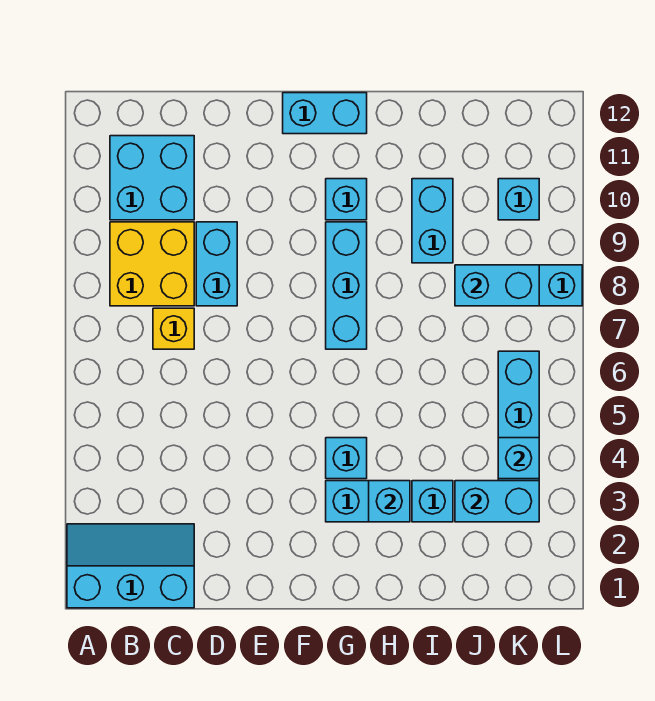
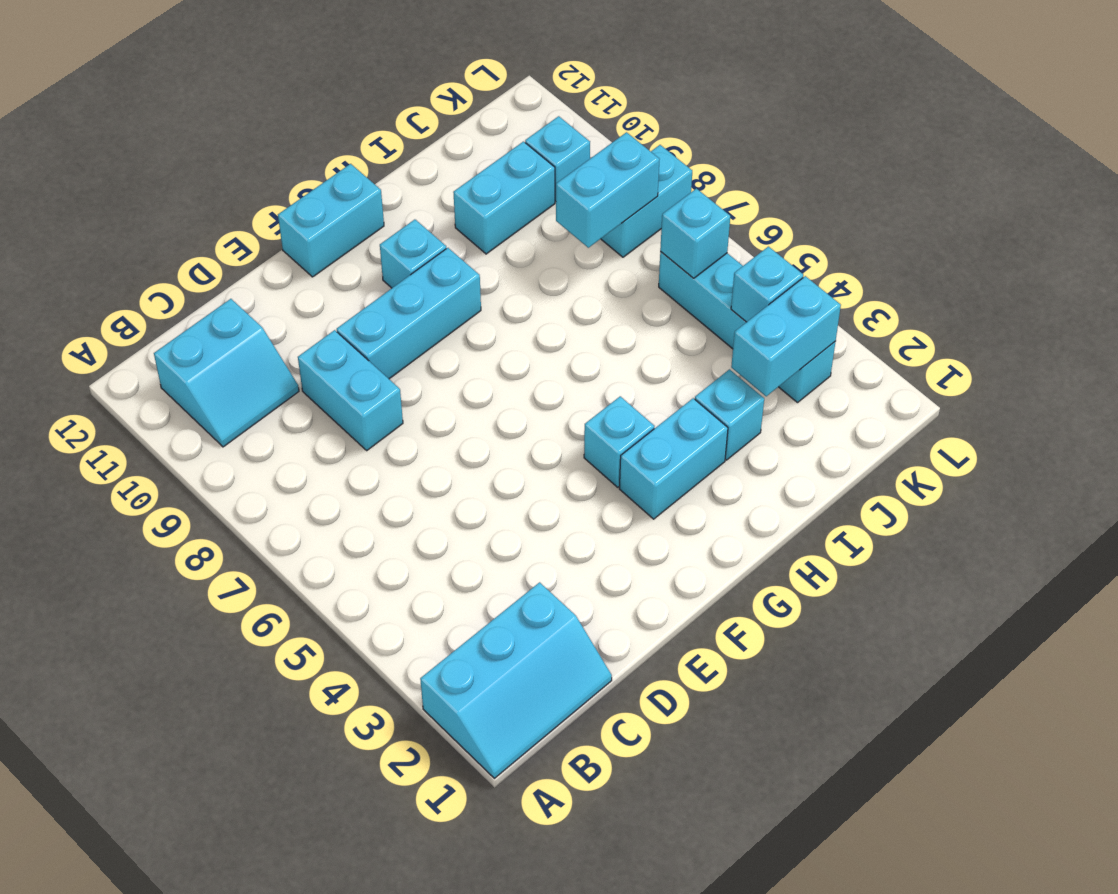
cyan 2x3 slope [67,524,194,608] -> cyan 2x3 slope turned to [420,582,612,778]
yellow 2x2 brick [110,222,194,306] -> none
cyan 2x2 brick [110,136,194,220] -> cyan 2x2 slope [154,299,299,447]
yellow 1x1 brick [153,308,194,349] -> none
cyan 1x3 brick [326,222,367,349] -> cyan 1x3 brick turned to [337,248,481,379]
cyan 1x1 brick [369,481,410,522] -> cyan 1x1 brick moved to [660,189,730,278]
cyan 1x2 brick [412,179,453,263] -> cyan 1x2 brick turned to [453,142,555,254]

